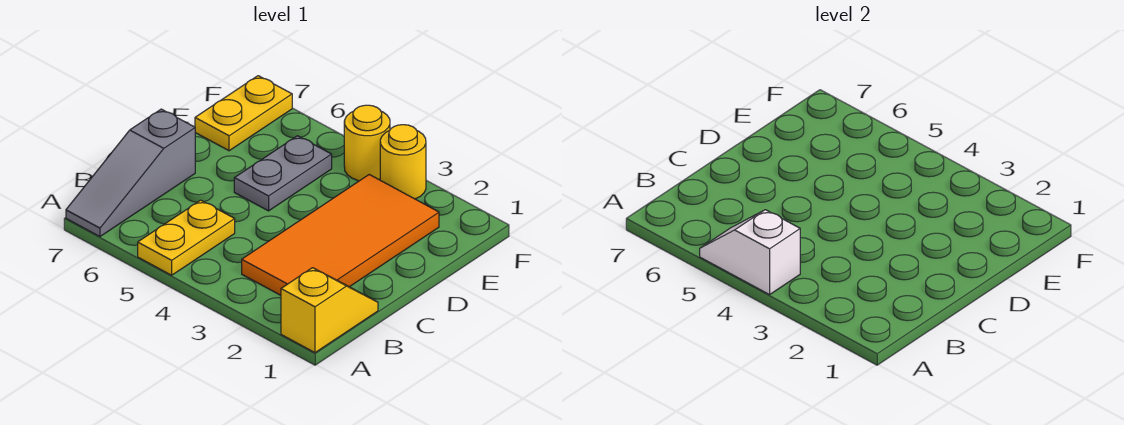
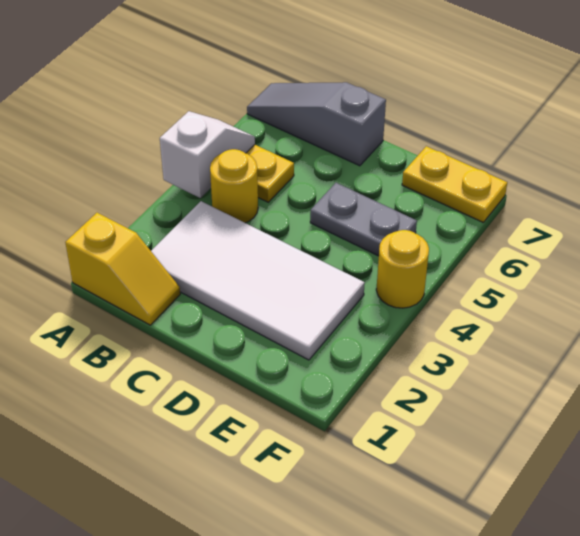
orange 2x4 tile [242,175,439,295] -> white 2x4 tile [151,201,365,360]
yellow 1x1 round brick [380,125,426,199] -> yellow 1x1 round brick moved to [210,149,258,223]

